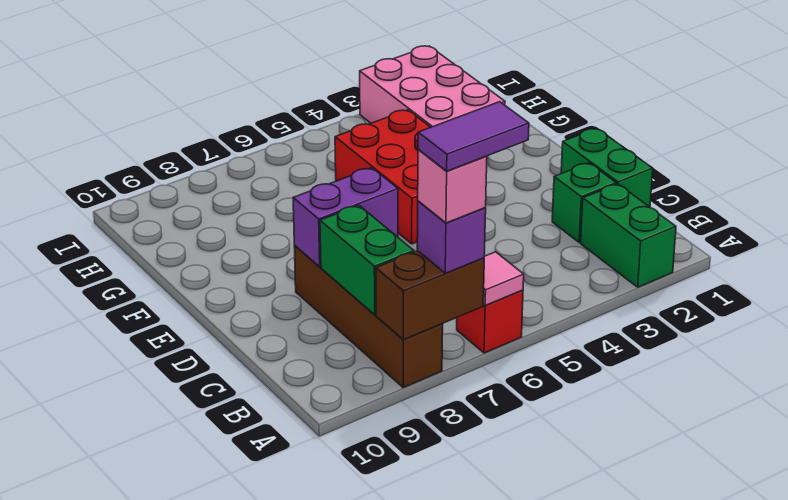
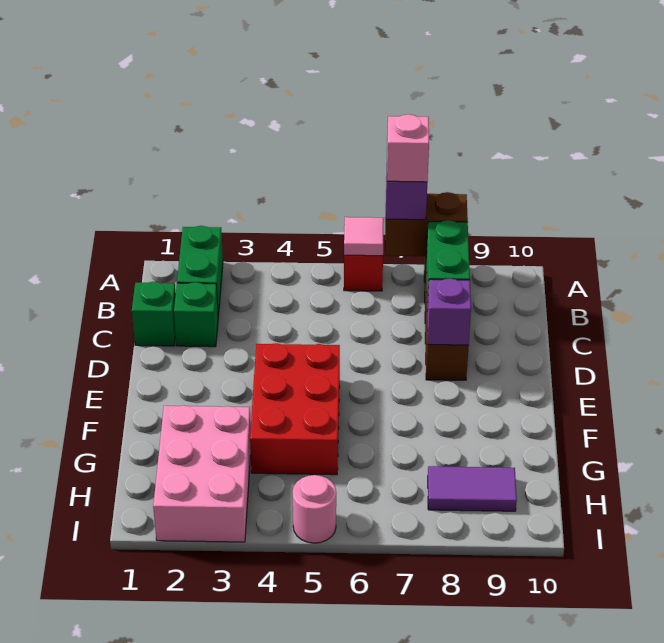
purple 1x2 tile [418,102,529,171] -> purple 1x2 tile moved to [428,466,517,511]
green 1x2 brick [561,128,653,207] -> green 1x1 brick [132,282,176,346]
purple 1x2 brick [293,168,398,267] -> purple 1x1 brick [427,278,471,345]
none -> pink 1x1 round brick [293,475,336,543]

